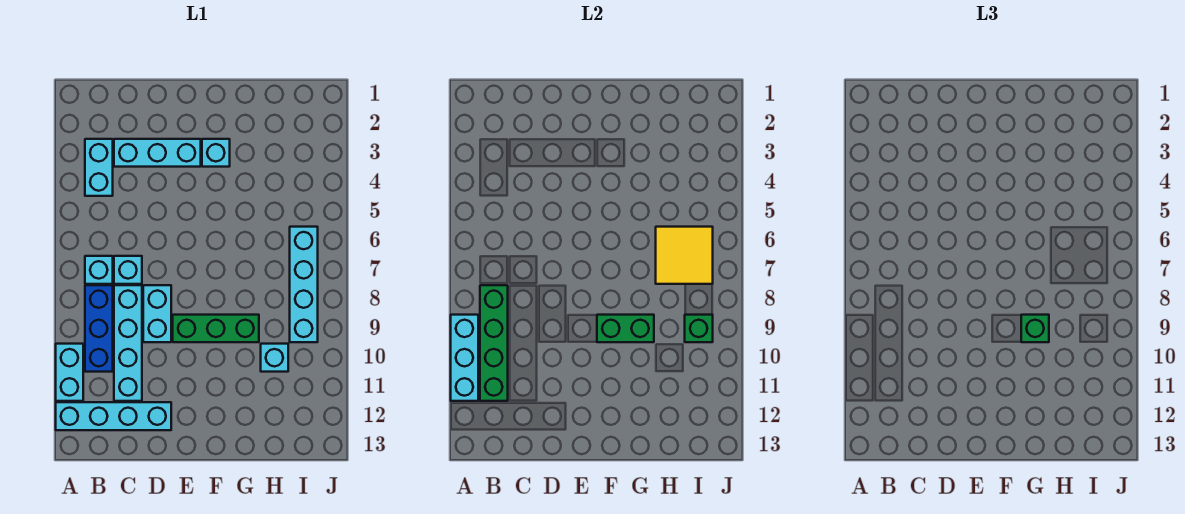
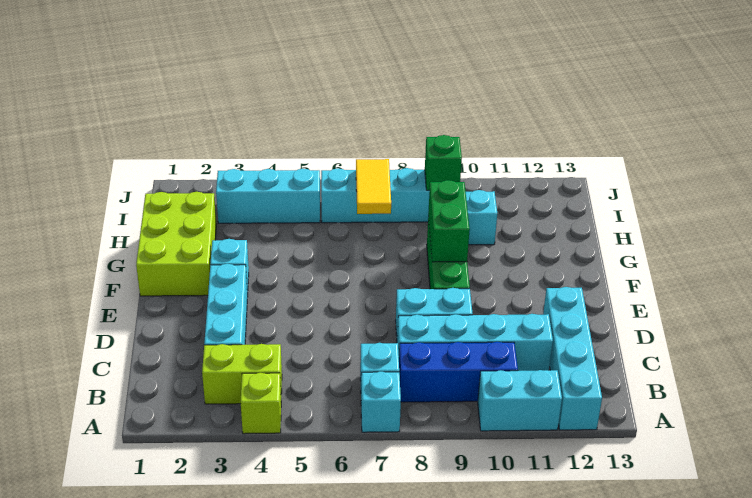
none -> lime 1x1 brick [241,373,281,434]
cyan 1x3 brick [451,315,478,401] -> cyan 1x3 brick moved to [216,169,320,223]
cyan 1x2 brick [85,139,113,196] -> lime 1x2 brick [202,344,282,404]
green 1x4 brick [480,285,508,401] -> none
cyan 1x1 brick [114,256,142,284] -> cyan 1x1 brick moved to [361,372,401,432]
none -> lime 2x3 brick [136,192,217,296]
green 1x1 brick [1021,315,1049,342] -> none
yellow 2x2 tile [656,227,713,284] -> yellow 1x2 tile [356,159,391,214]

